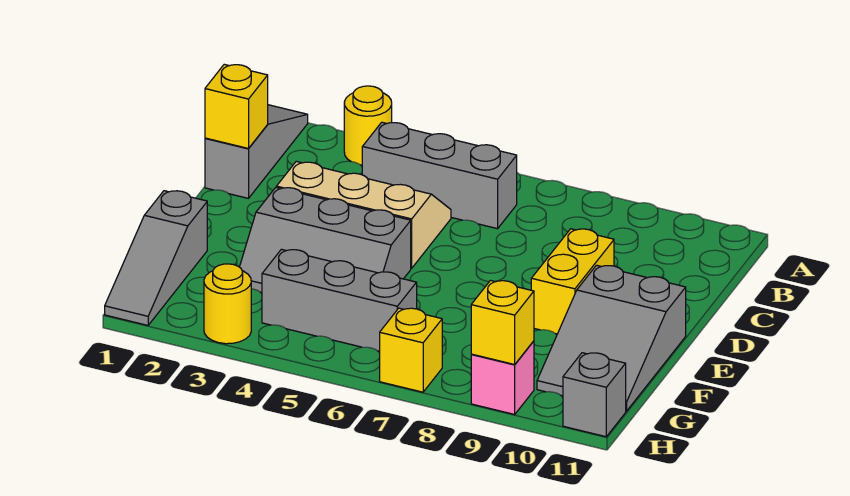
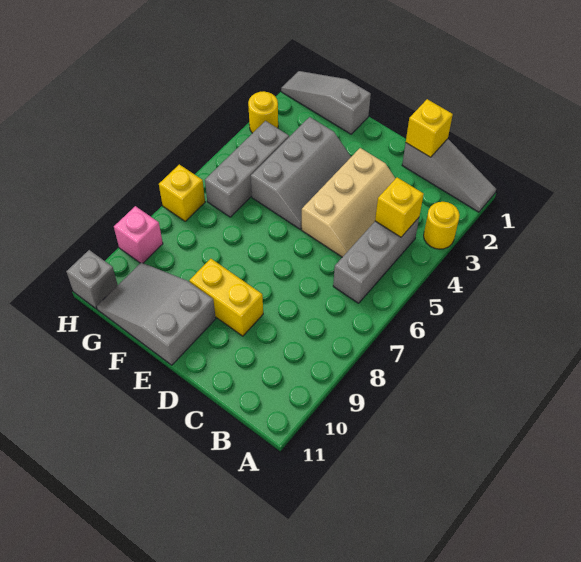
grey 2x3 slope [240,188,411,293] -> grey 2x3 slope turned to [251,117,351,229]
yellow 1x1 brick [471,281,534,364] -> yellow 1x1 brick moved to [375,177,424,237]

